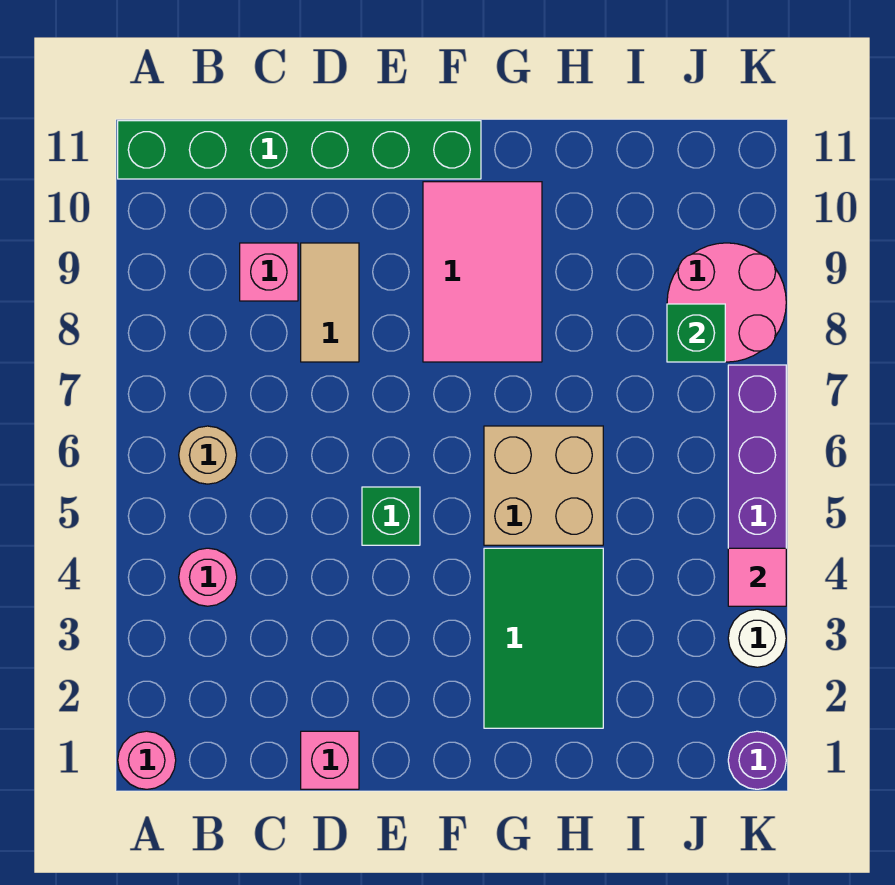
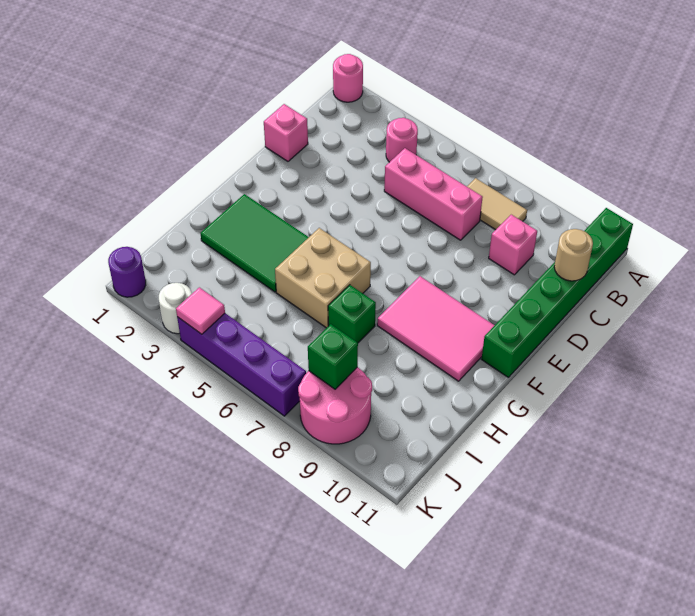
tan 1x1 round brick [179,426,237,484] -> tan 1x1 round brick moved to [554,229,593,281]
none -> pink 1x3 brick [384,148,483,240]
tan 1x2 tile [301,243,359,362] -> tan 1x2 tile moved to [467,178,527,230]
green 1x1 brick [362,487,420,545] -> green 1x1 brick moved to [328,285,376,343]

